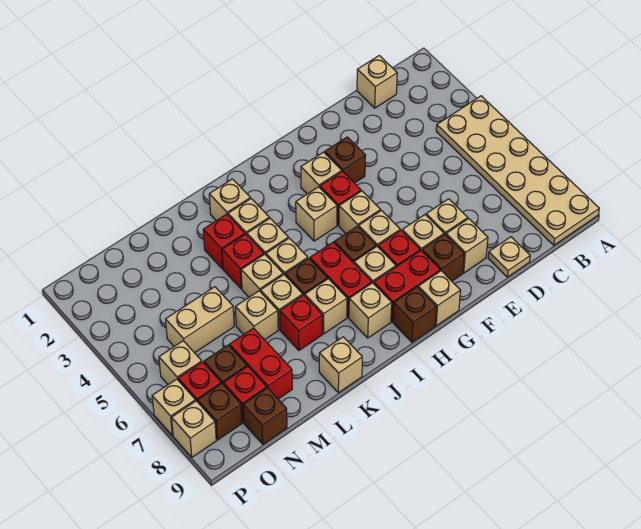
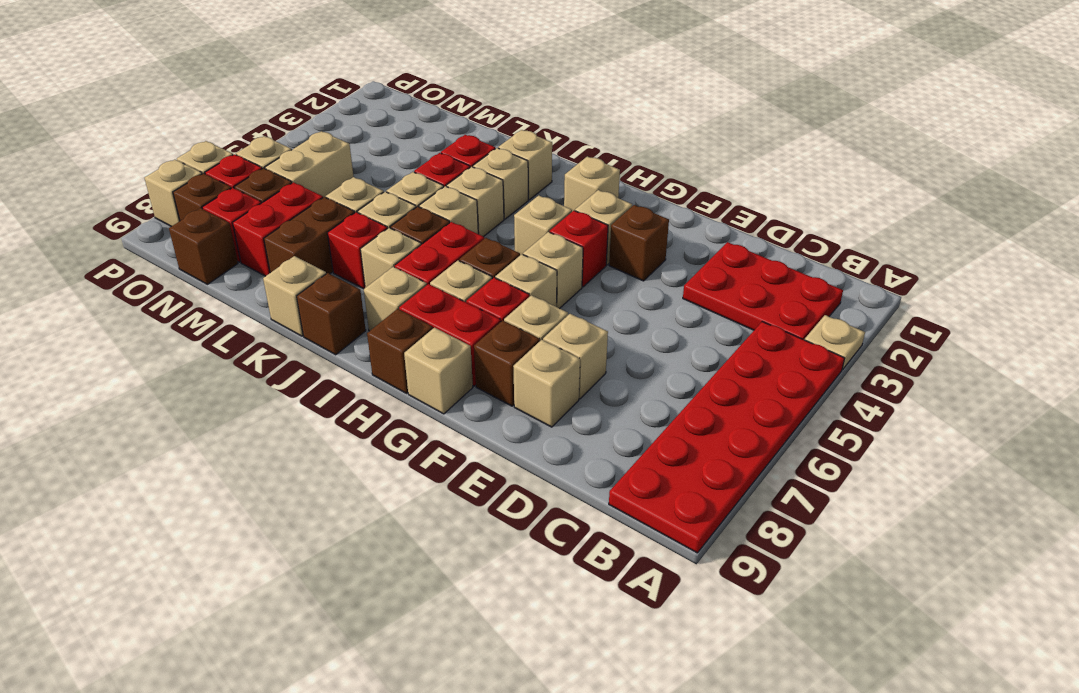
tan 2x6 plate [436,96,599,245] -> red 2x6 plate [609,322,845,553]
none -> red 2x3 plate [683,242,843,340]
tan 1x1 brick [357,56,397,108] -> tan 1x1 brick moved to [564,156,620,211]
tan 1x1 plate [488,237,530,277] -> tan 1x1 plate moved to [805,315,865,370]
none -> brown 1x1 brick [297,273,366,355]
none -> brown 1x2 brick [264,197,355,274]
tan 1x2 brick [166,287,234,353] -> tan 1x2 brick turned to [265,131,354,198]

